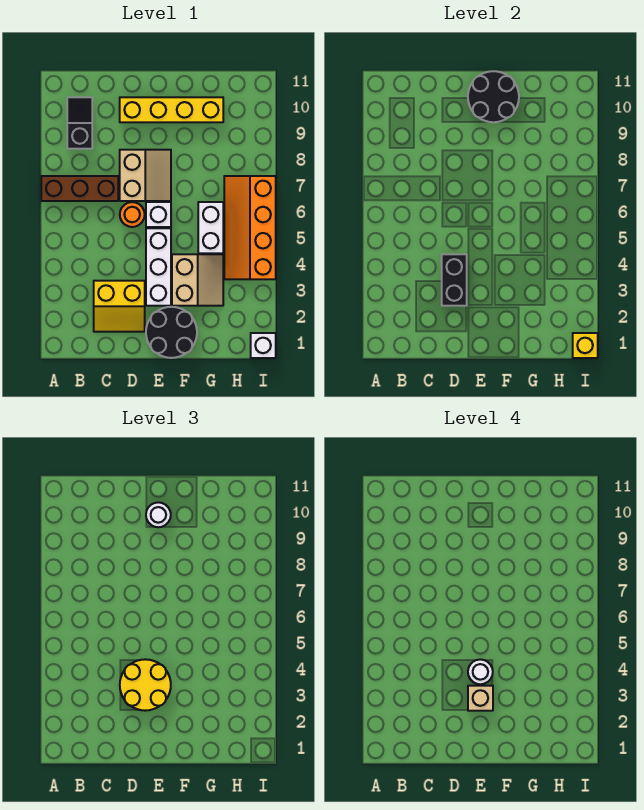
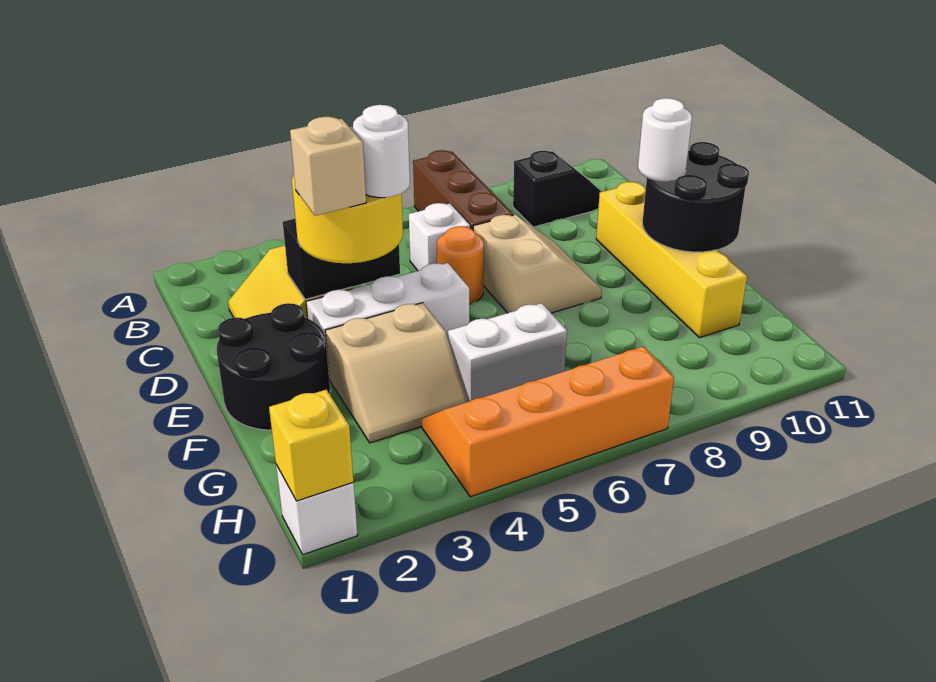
tan 2x2 slope [120,150,171,201] -> tan 2x2 slope turned to [473,215,602,313]
white 1x1 brick [146,202,171,227] -> white 1x1 brick moved to [409,203,470,271]

